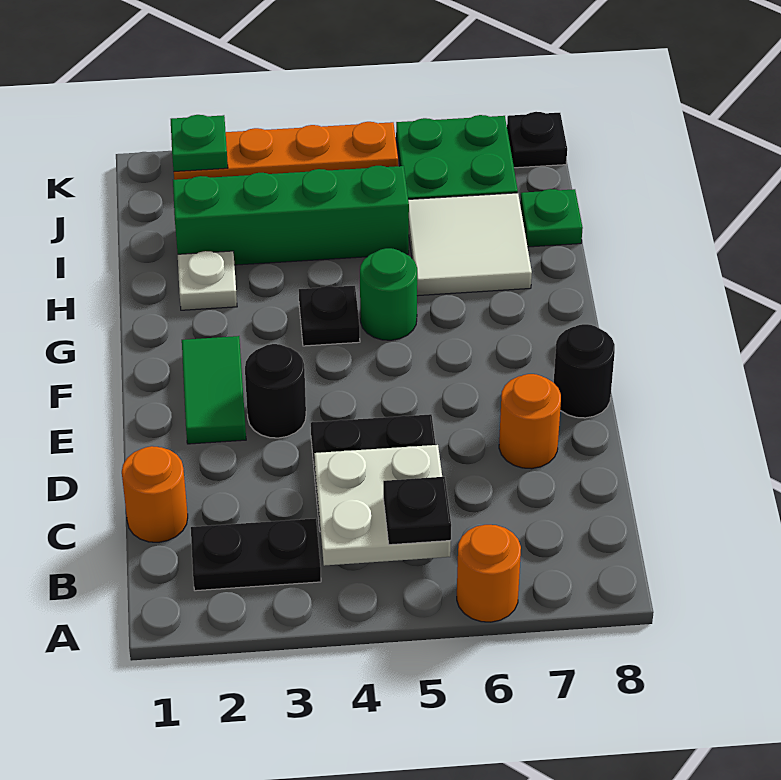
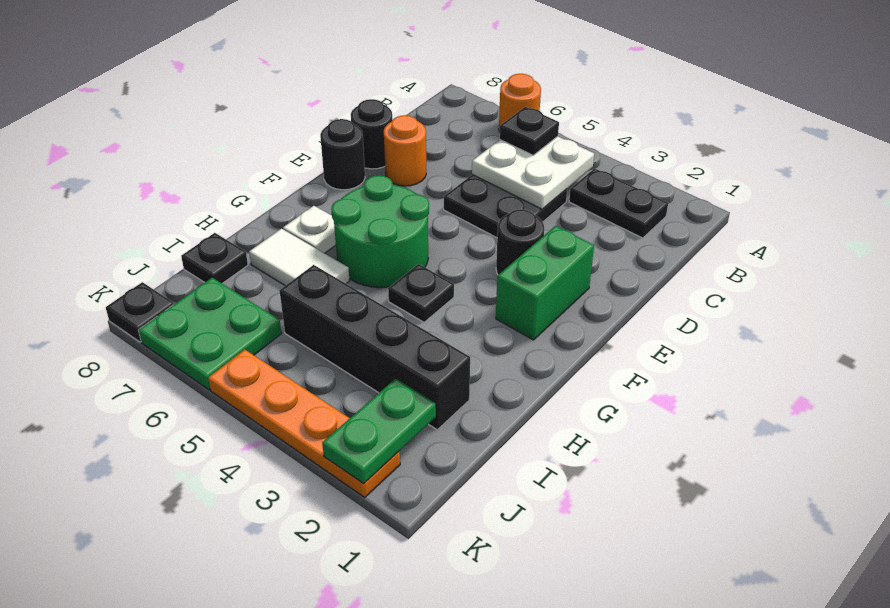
orange 1x1 round brick [122,446,188,542] -> none
none -> black 1x1 round brick [351,99,392,169]
green 1x2 tile [182,336,246,444] -> green 1x2 brick [496,226,594,340]
green 1x1 round brick [360,248,417,340] -> green 2x2 round brick [331,175,429,288]
white 1x1 plate [178,251,237,310] -> white 1x1 plate moved to [283,206,336,253]
white 2x2 tile [408,193,532,296] -> white 1x2 tile [249,229,349,286]
green 1x4 brick [173,166,409,265] -> black 1x4 brick [280,265,470,430]
green 1x1 plate [520,189,583,247] -> black 1x1 plate [181,233,248,283]
green 1x1 plate [171,115,228,171] -> green 1x2 plate [322,379,436,484]

